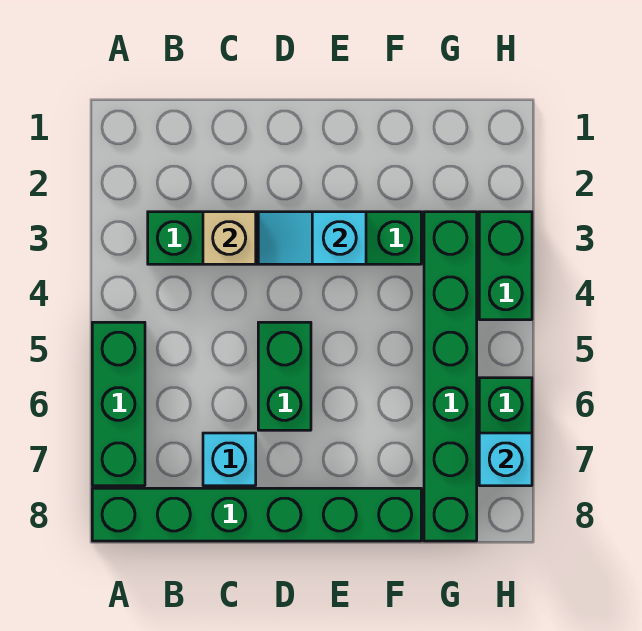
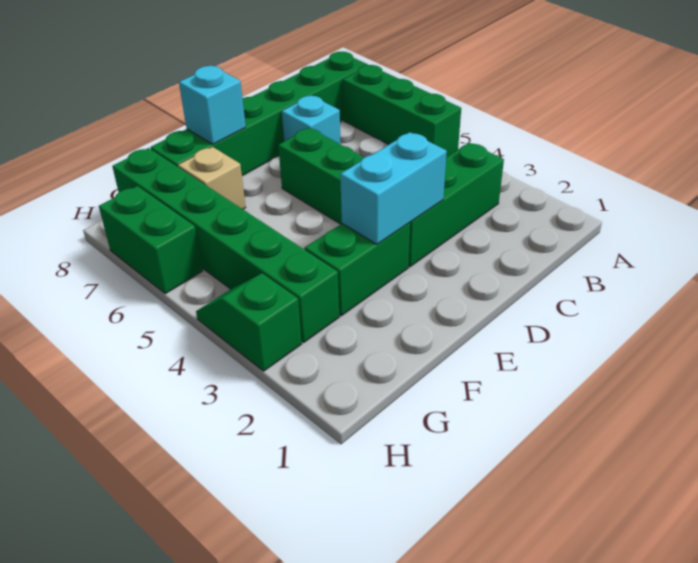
tan 1x1 brick [203,212,256,264] -> tan 1x1 brick moved to [178,147,246,209]
cyan 1x2 slope [258,212,366,264] -> cyan 1x2 brick [340,132,447,244]
green 1x2 brick [479,212,532,320] -> green 1x2 slope [196,273,302,371]
cyan 1x1 brick [479,433,532,486] -> cyan 1x1 brick moved to [179,66,246,144]

